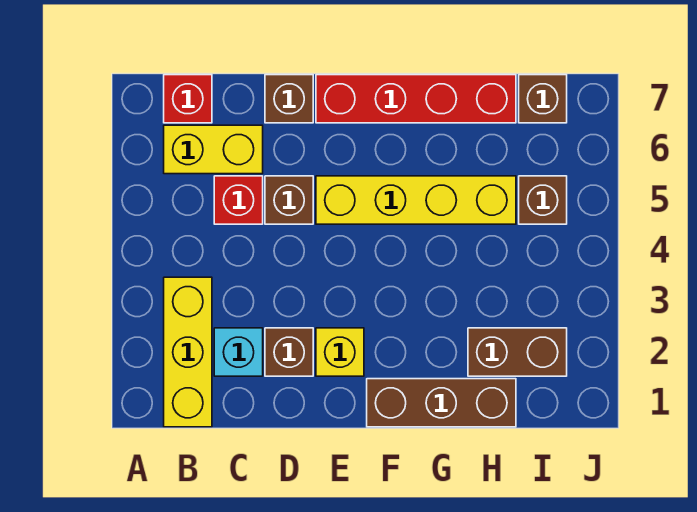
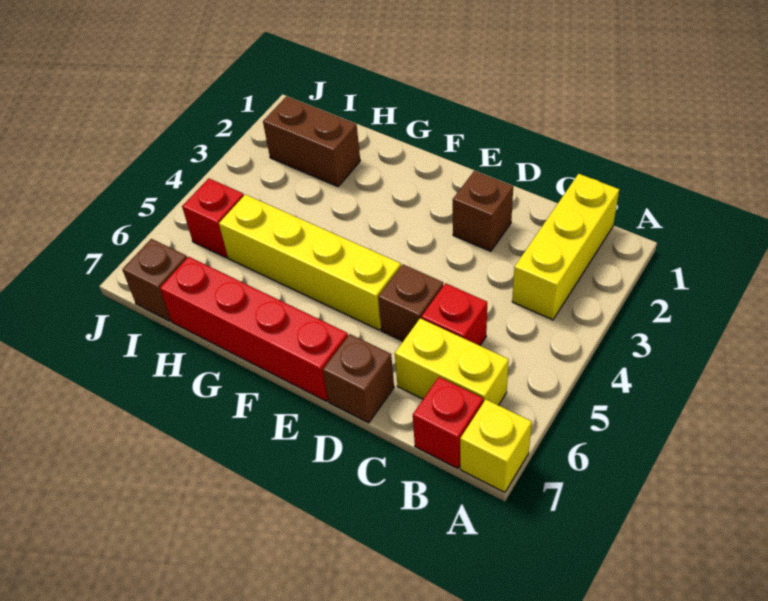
cyan 1x1 brick [214,328,263,376] -> none
yellow 1x1 brick [316,328,364,376] -> yellow 1x1 brick moved to [460,400,532,493]
brown 1x3 brick [367,379,516,427] -> none
brown 1x1 brick [519,176,567,224] -> red 1x1 brick [182,178,244,258]

